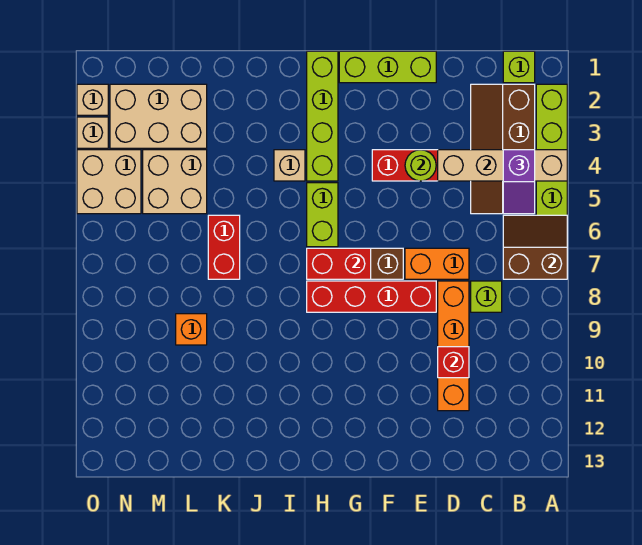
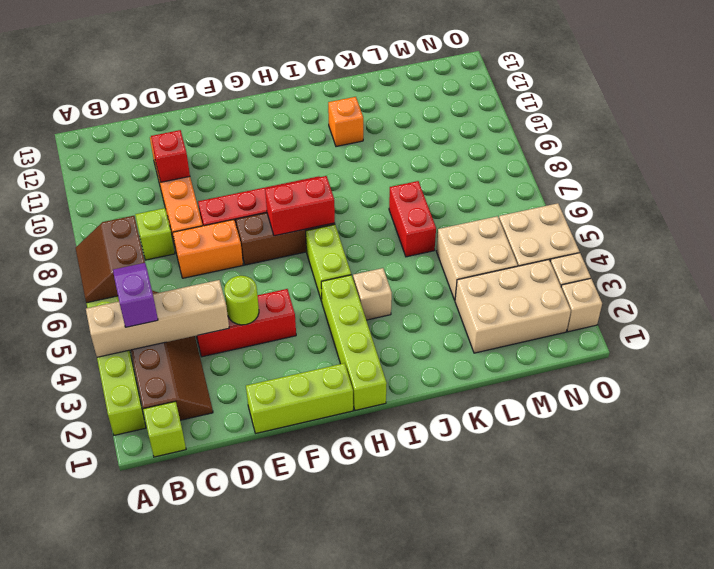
brown 2x2 slope [503,215,567,279] -> brown 2x2 slope turned to [76,216,145,303]
orange 1x1 brick [176,314,207,345] -> orange 1x1 brick moved to [328,97,363,147]

